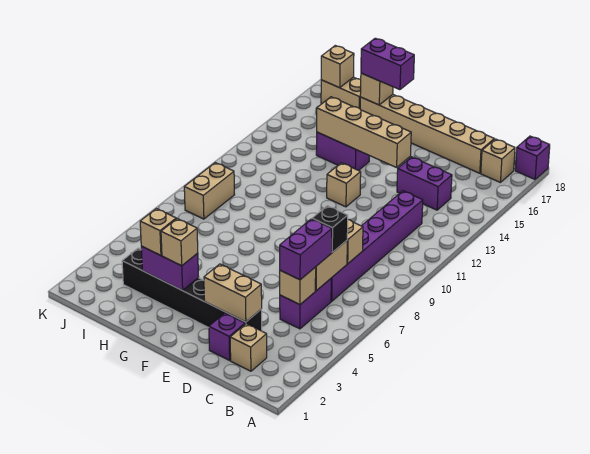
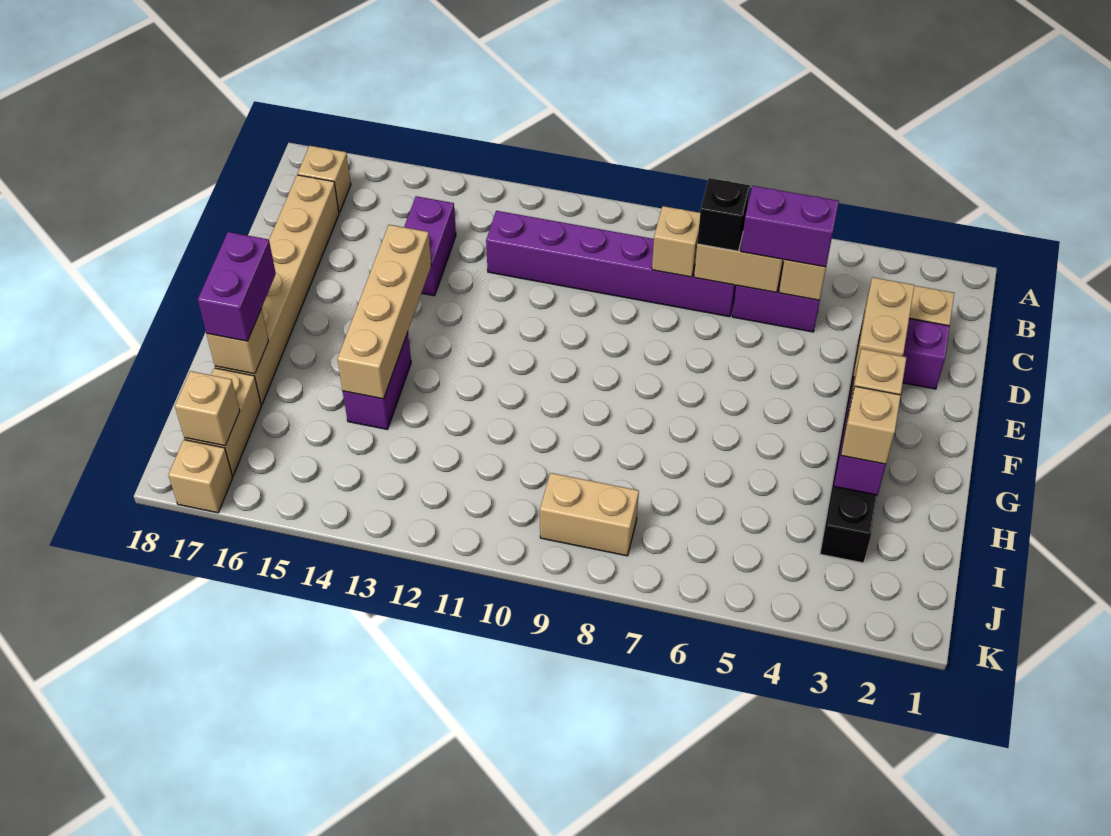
purple 1x1 brick [515,136,550,179] -> none
tan 1x1 brick [327,163,361,207] -> tan 1x1 brick moved to [168,440,233,513]

